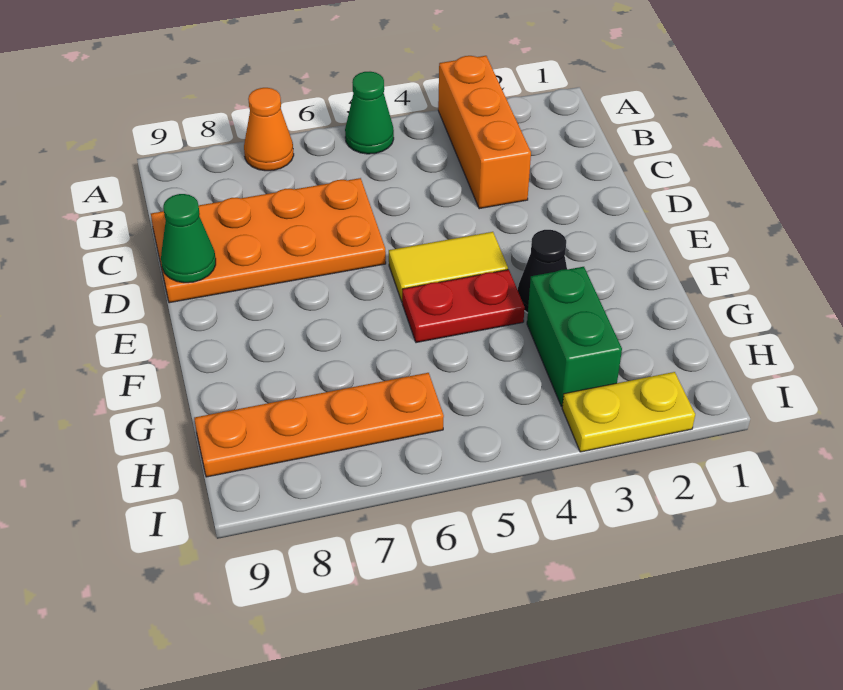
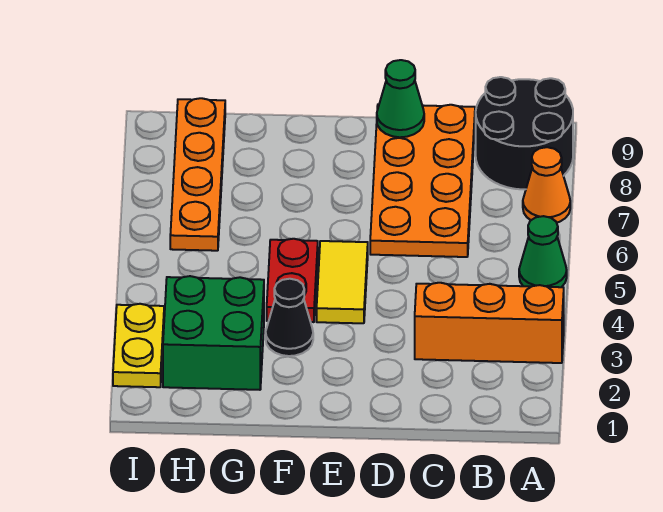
none -> black 2x2 round brick [476,77,573,189]
green 1x2 brick [527,267,622,407] -> green 2x2 brick [163,276,264,390]

